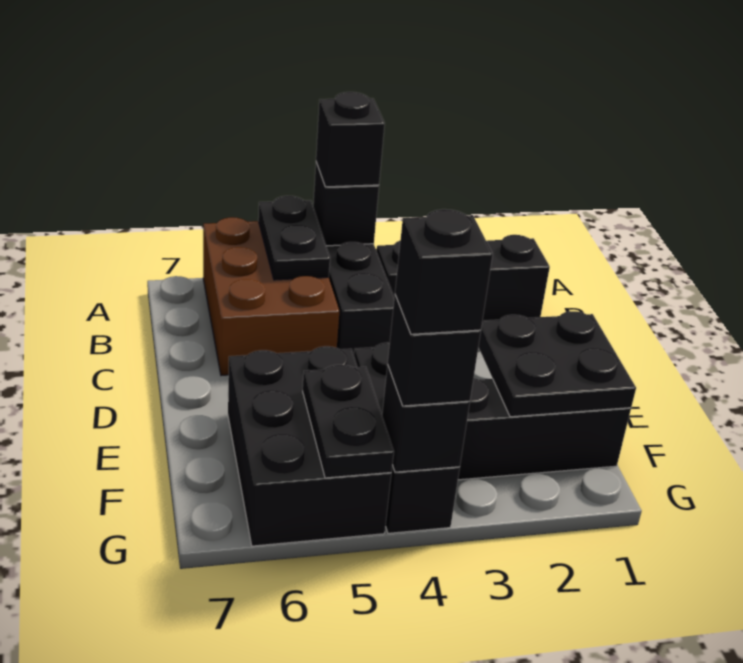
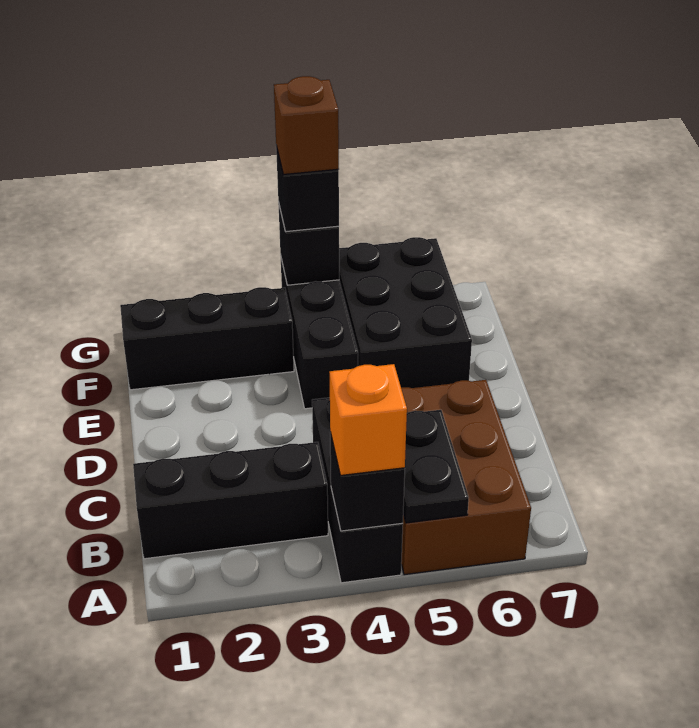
black 1x1 brick [316,92,385,187] -> orange 1x1 brick [329,364,407,476]
black 2x2 plate [478,311,636,417] -> none
black 1x2 plate [303,365,394,478] -> none
black 1x1 brick [395,209,493,334] -> brown 1x1 brick [274,76,339,174]

